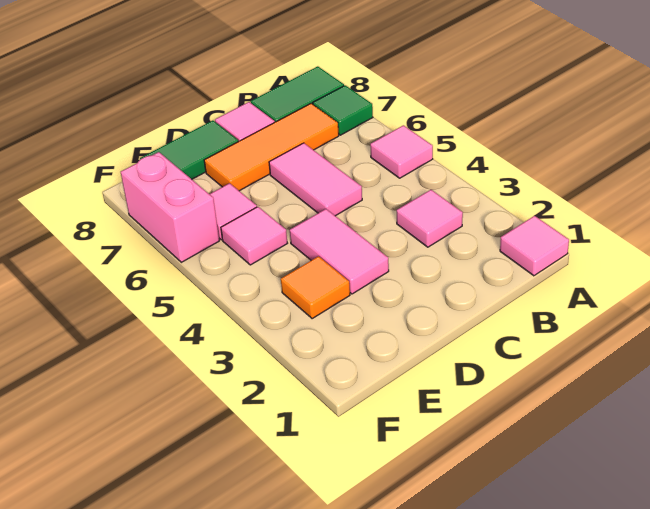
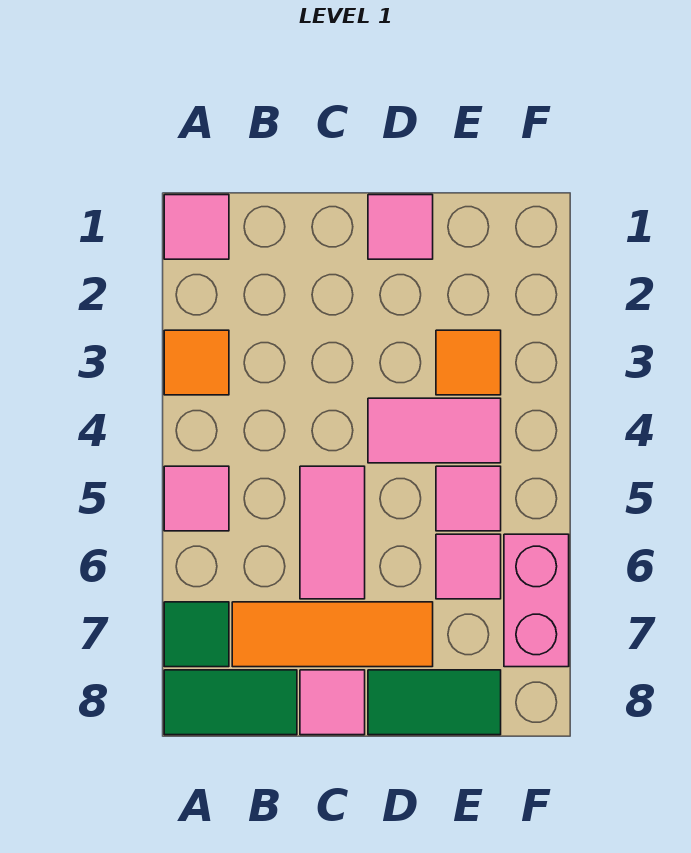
none -> orange 1x1 tile [164,330,229,395]
pink 1x1 tile [397,190,463,247] -> pink 1x1 tile moved to [368,195,433,259]
pink 1x2 tile [290,209,389,294] -> pink 1x2 tile turned to [368,398,501,463]

